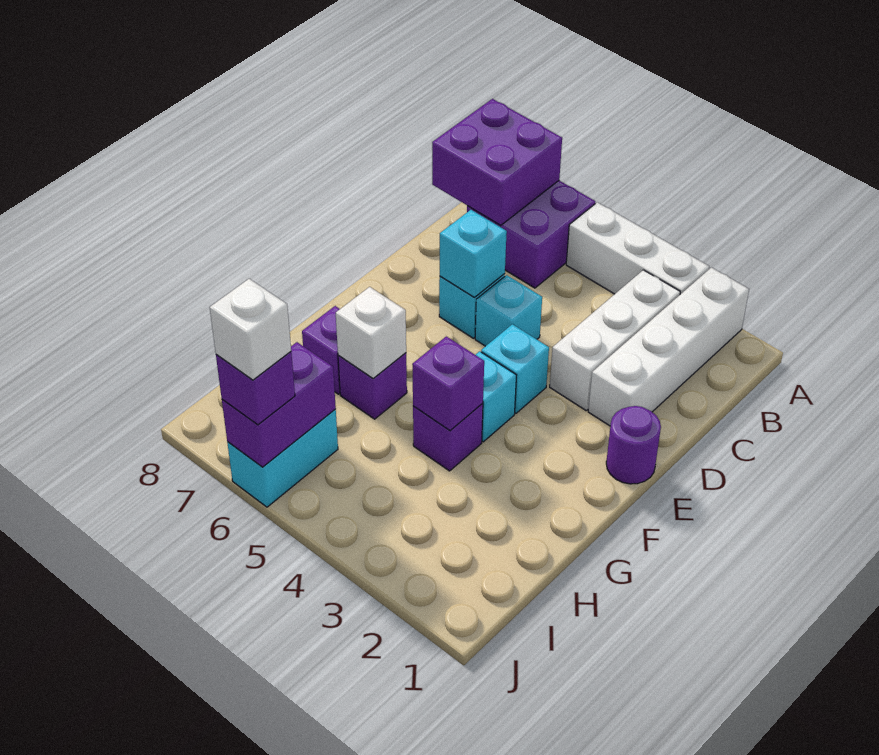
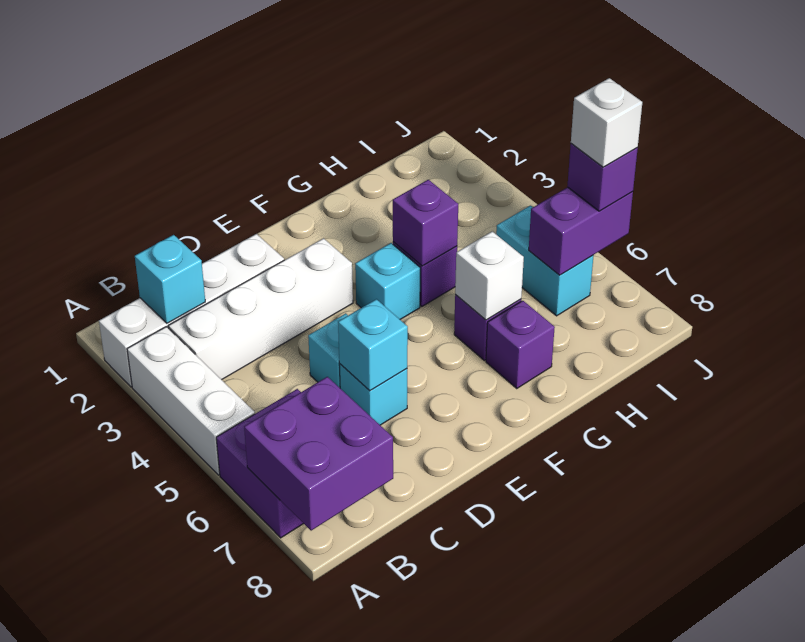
white 1x3 brick [550,270,680,410] -> white 1x4 brick [168,238,353,380]
purple 1x1 round brick [606,406,661,484] -> none
cyan 1x1 brick [481,324,549,413] -> cyan 1x1 brick moved to [135,235,205,323]
cyan 1x2 brick [227,409,338,507] -> cyan 1x2 brick turned to [496,206,594,316]

